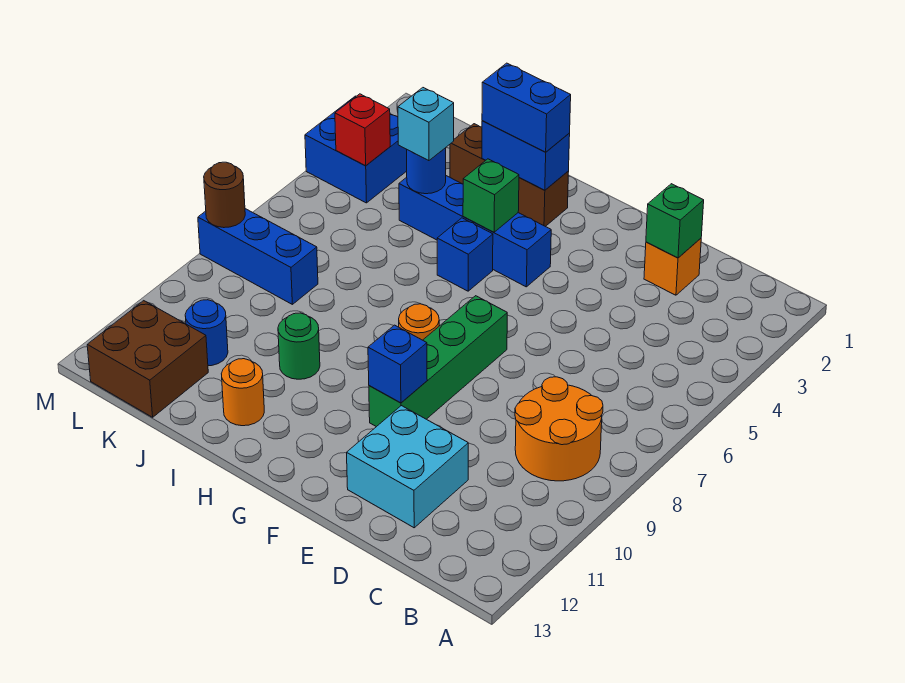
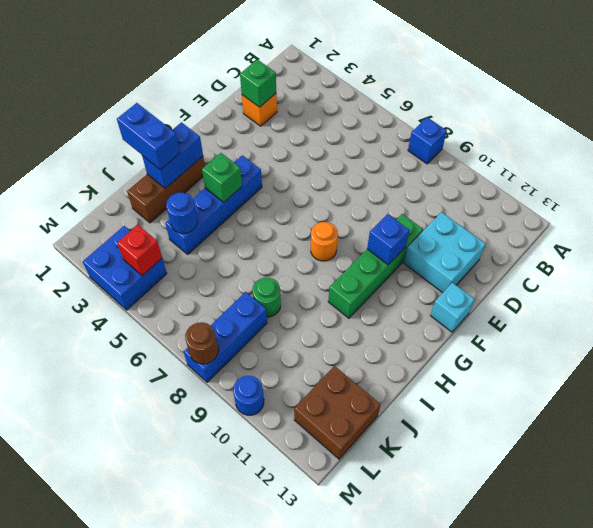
orange 2x2 round brick [515,377,603,481] -> none
green 1x4 brick [369,296,507,427] -> green 1x4 brick turned to [328,214,423,318]
blue 1x2 brick [482,63,571,152] -> blue 1x2 brick turned to [117,103,180,170]
blue 1x1 brick [437,218,493,291] -> blue 1x1 brick moved to [408,117,447,164]
green 1x1 round brick [278,313,320,379] -> green 1x1 round brick moved to [253,278,281,317]
orange 1x1 round brick [221,359,264,426] -> none
cyan 1x1 brick [398,88,454,161] -> cyan 1x1 brick moved to [431,283,475,332]
blue 1x1 round brick [185,300,228,366] -> blue 1x1 round brick moved to [233,376,264,415]

